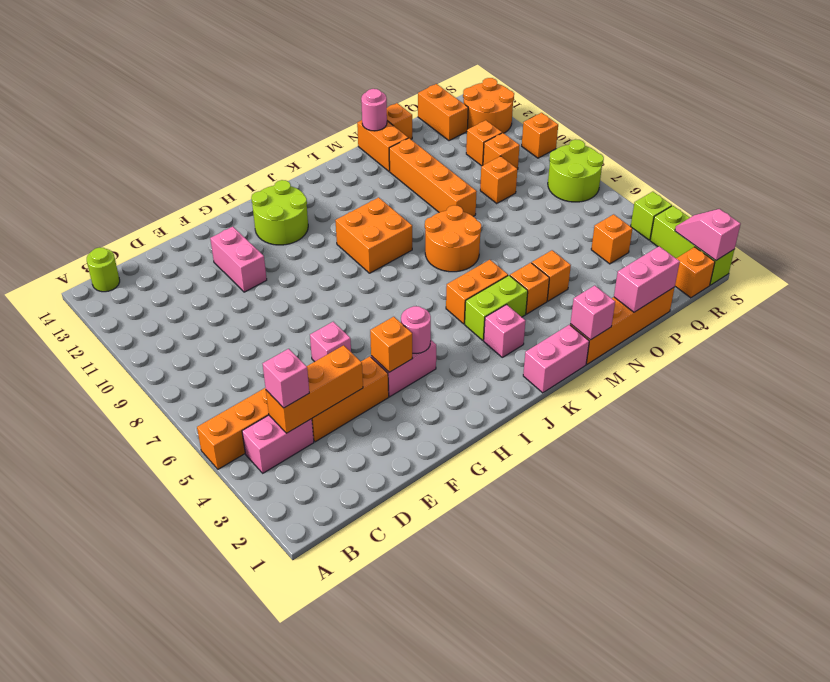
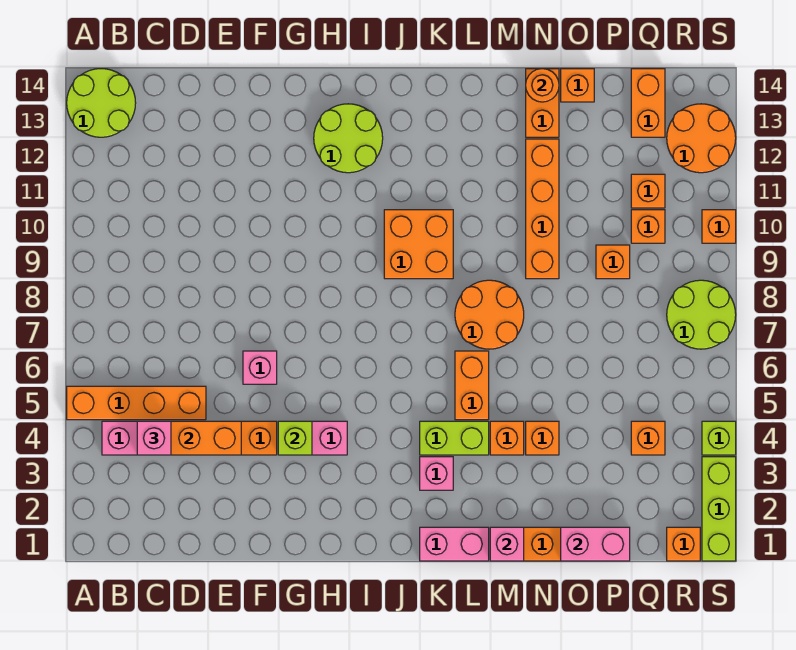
lime 1x1 round brick [87,247,120,292] -> lime 2x2 round brick [67,69,136,137]
pink 1x2 brick [210,227,267,292] -> none
orange 1x1 brick [370,317,413,372] -> lime 1x1 brick [278,421,312,455]
pink 1x1 round brick [401,306,431,353] -> none
orange 1x2 brick [446,260,508,324] -> orange 1x2 brick turned to [455,351,489,420]
pink 1x1 round brick [361,89,387,131] -> orange 1x1 round brick [526,69,559,102]
pink 1x2 slope [675,209,740,260] -> none

